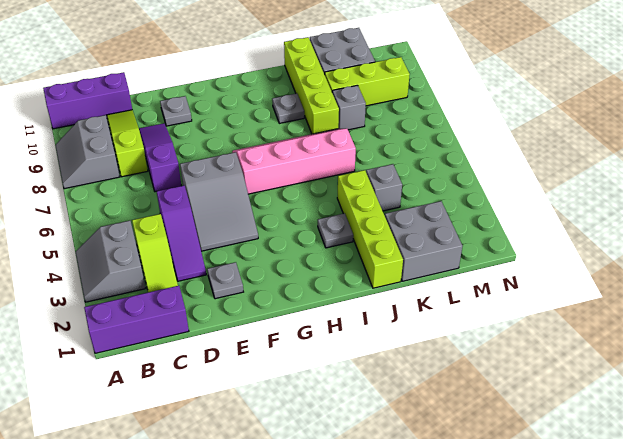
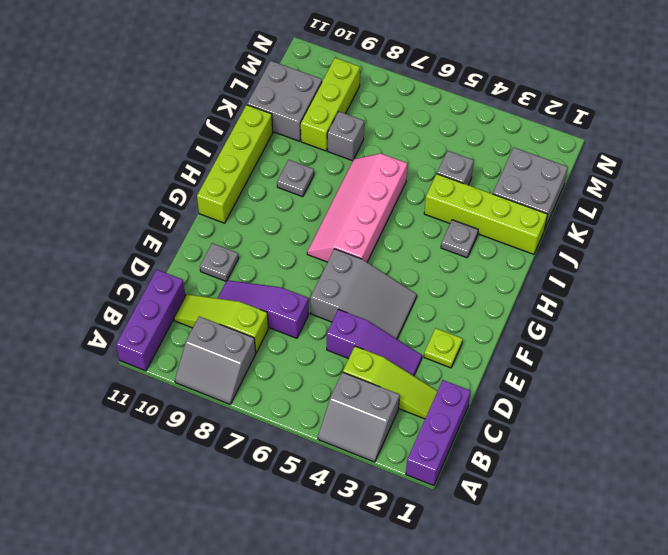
grey 1x1 plate [207,262,243,299] -> lime 1x1 plate [424,328,463,368]
lime 1x4 brick [284,37,339,134] -> lime 1x4 brick turned to [197,105,273,223]

